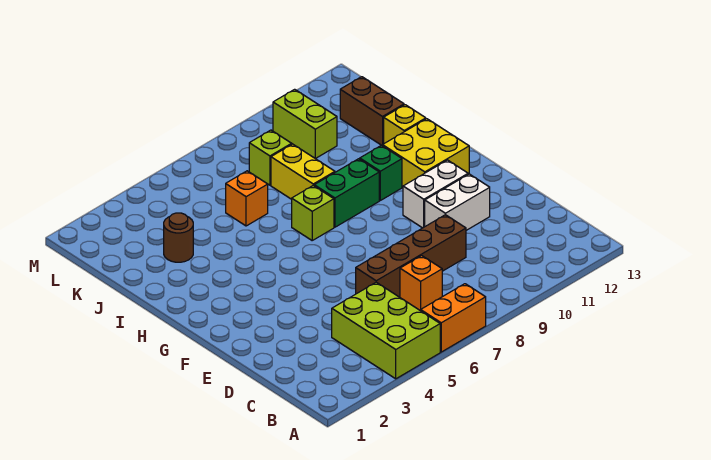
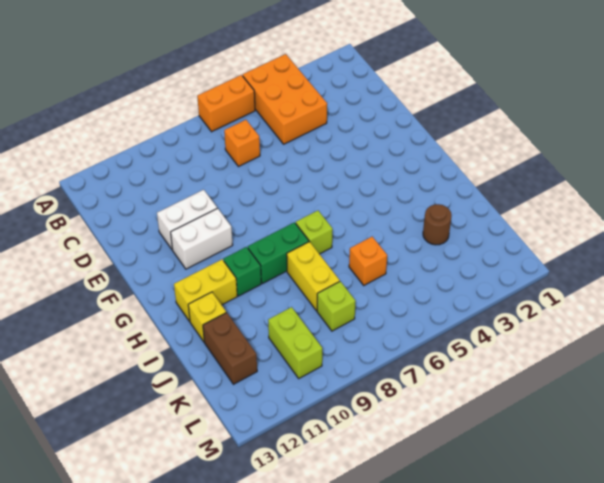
lime 2x3 brick [332,282,440,379] -> orange 2x3 brick [243,54,327,144]
brown 1x4 brick [356,215,466,297] -> none
yellow 2x2 brick [383,119,469,187] -> yellow 1x2 brick [174,259,237,321]

